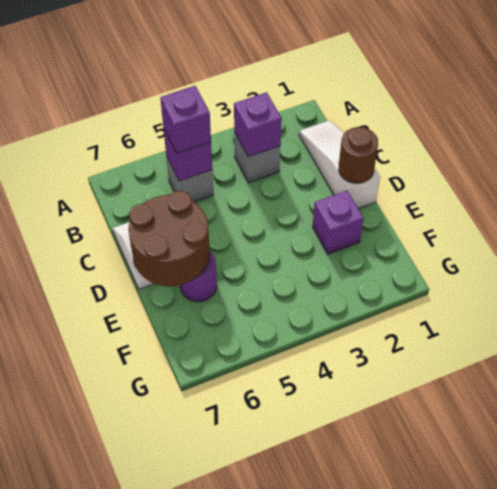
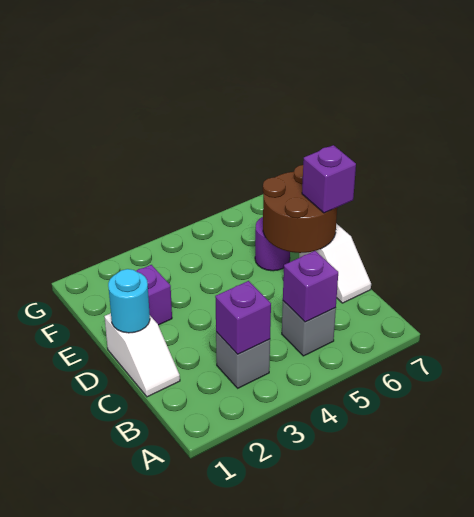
white 1x3 slope [299,120,380,209] -> white 1x2 slope [104,313,180,397]
purple 1x1 brick [160,86,211,153] -> purple 1x1 brick moved to [302,145,356,213]
brown 1x1 round brick [339,127,378,183] -> cyan 1x1 round brick [108,269,150,333]

